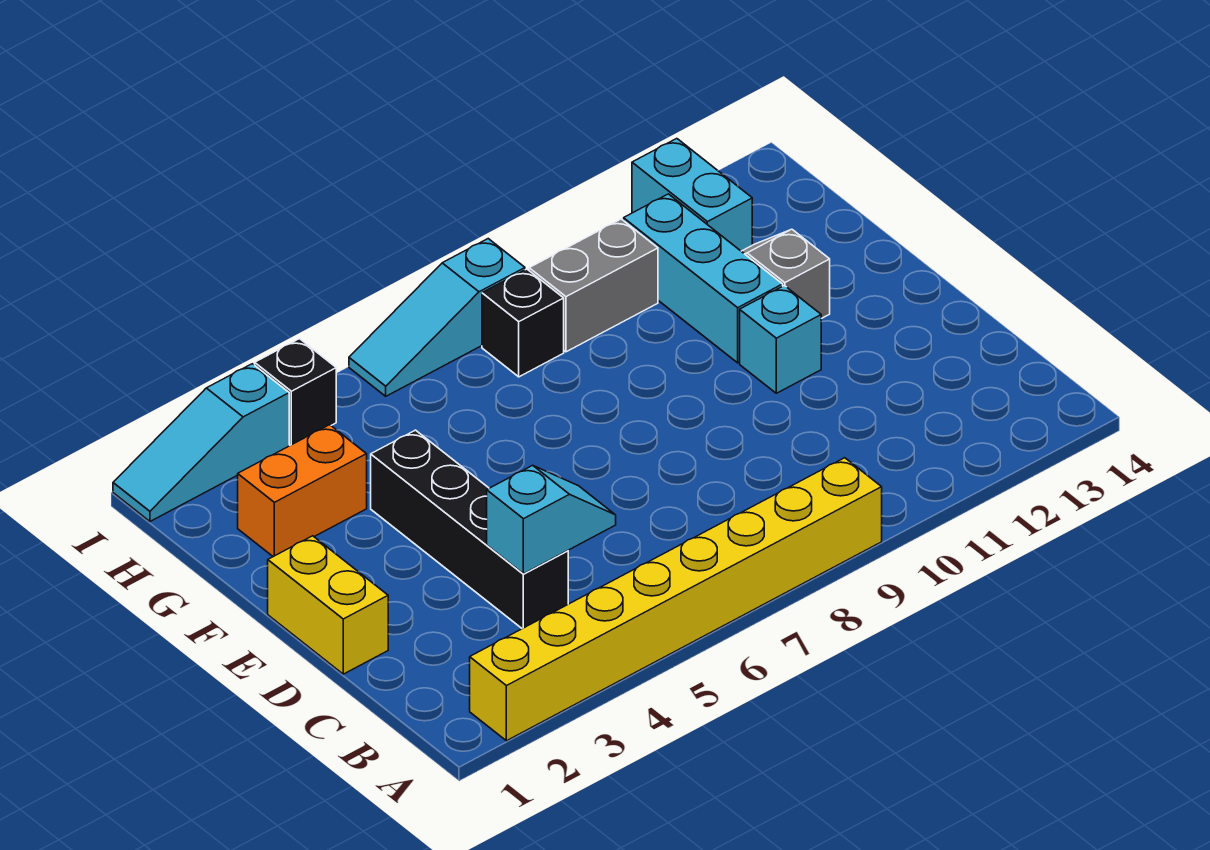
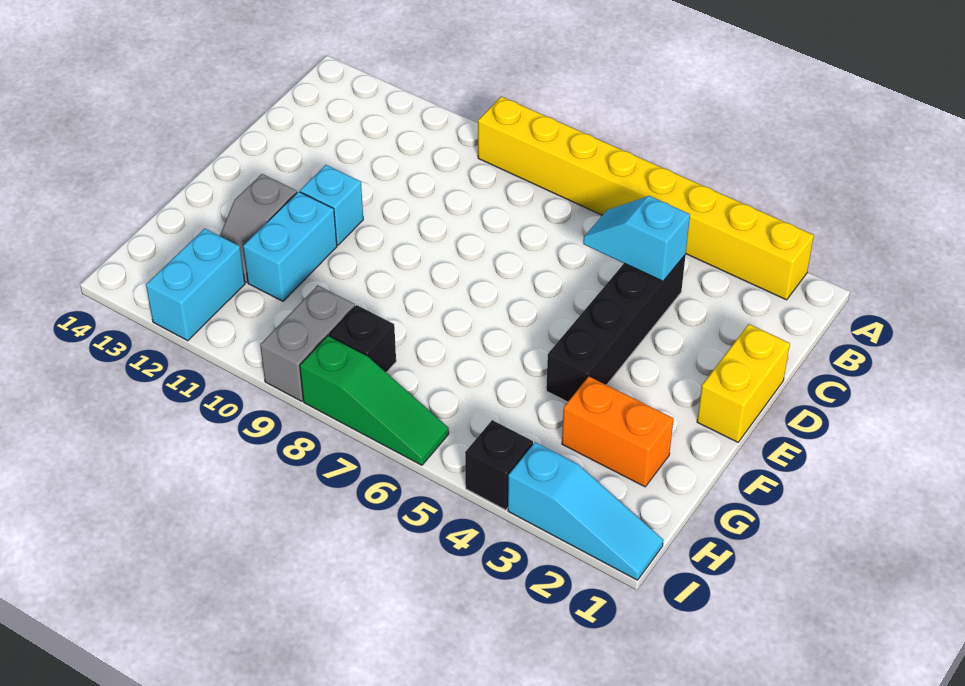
cyan 1x3 brick [624,194,783,363] -> cyan 1x2 brick [243,192,337,301]
grey 1x2 brick [529,219,658,352] -> grey 1x2 brick turned to [260,285,355,401]
cyan 1x3 slope [349,239,525,396] -> green 1x3 slope [300,336,449,465]

